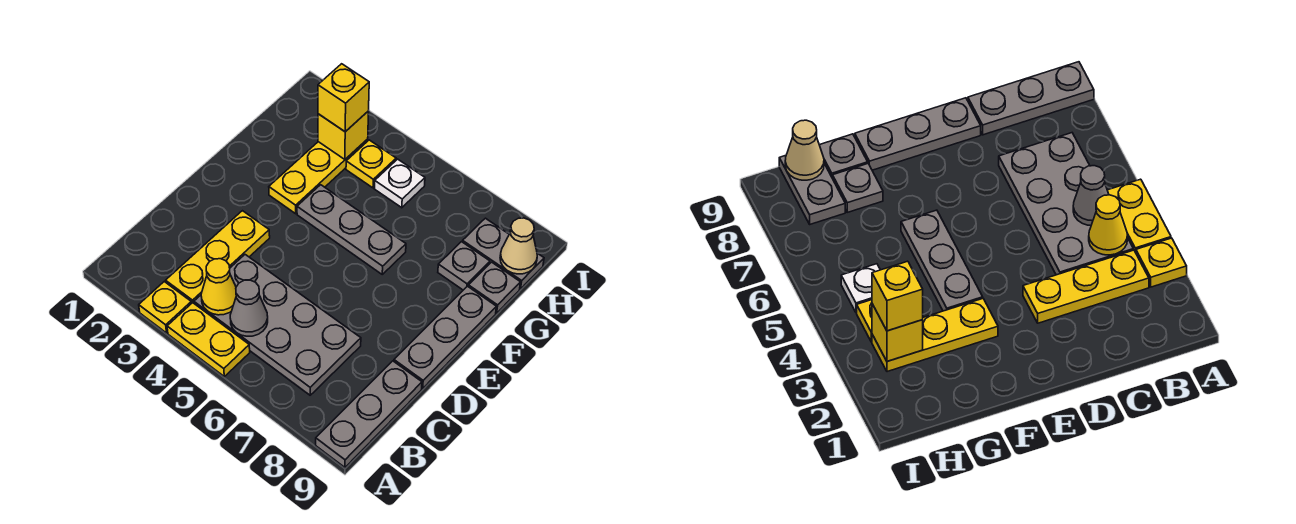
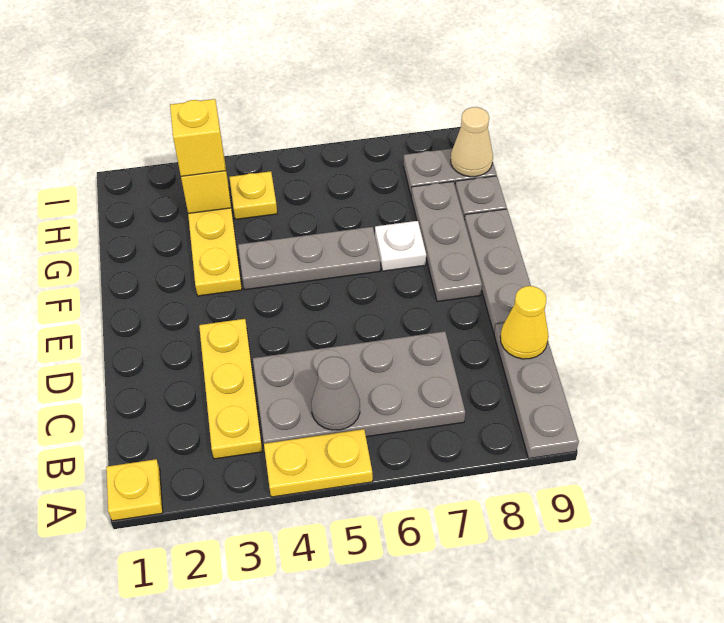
yellow 1x1 plate [139,282,191,333] -> yellow 1x1 plate moved to [106,459,163,521]
yellow 1x1 cone [201,259,236,315] -> yellow 1x1 cone moved to [500,286,549,359]
grey 1x1 plate [438,242,490,290] -> grey 1x3 plate [411,182,482,302]
white 1x1 plate [374,159,425,208] -> white 1x1 plate moved to [375,221,426,271]

